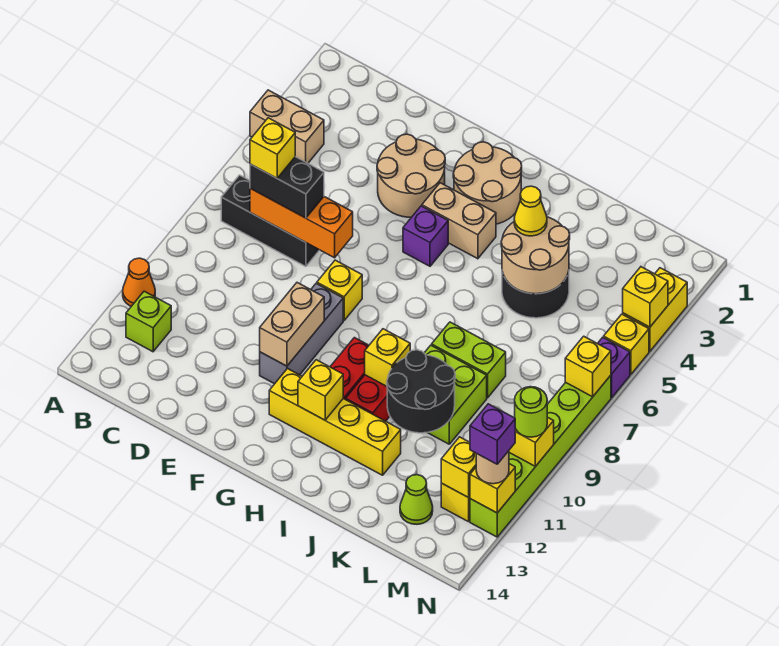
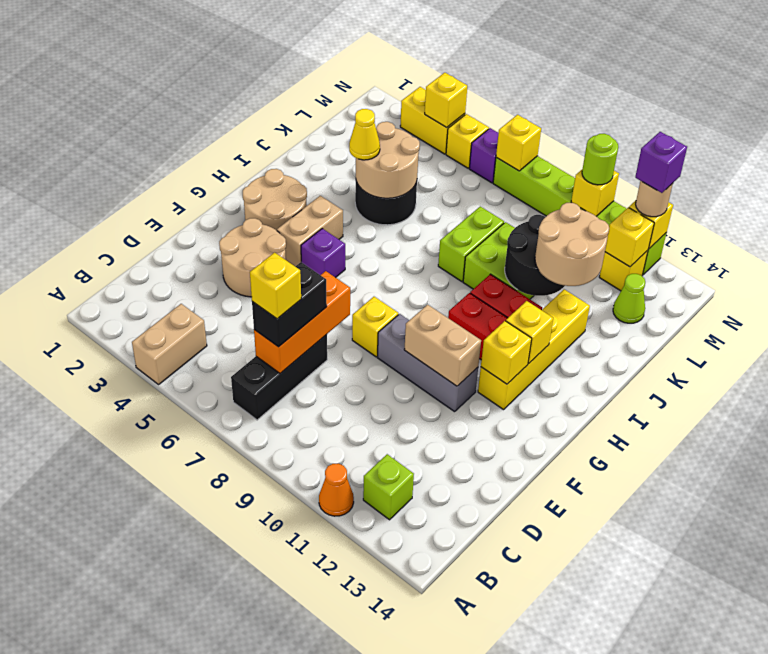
yellow 1x1 brick [365,329,410,386] -> yellow 1x1 brick moved to [481,321,532,384]
none -> tan 2x2 round brick [535,203,609,286]

